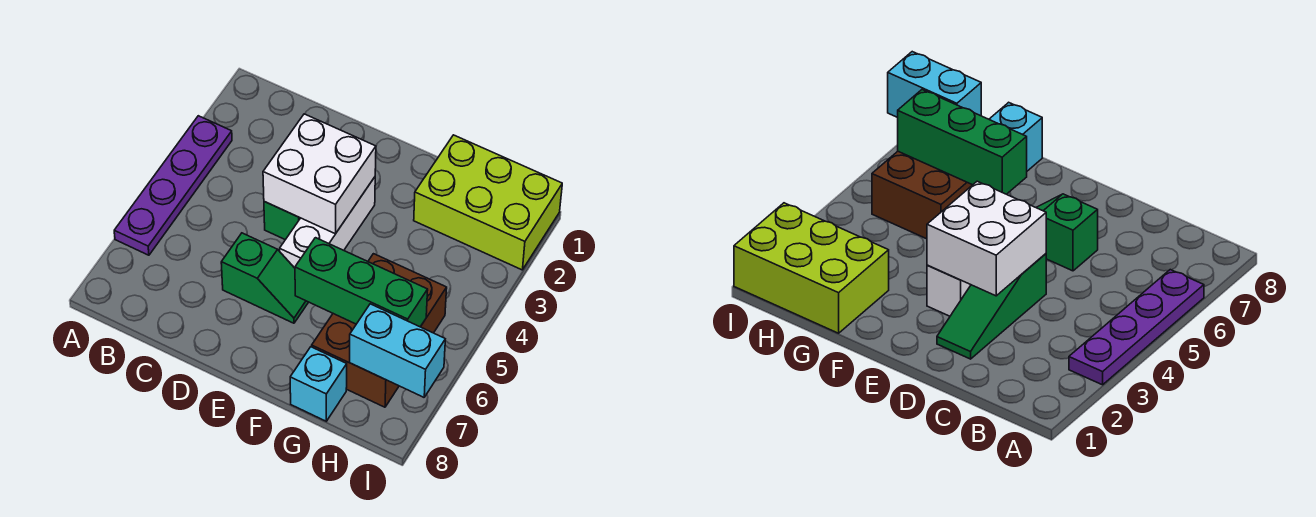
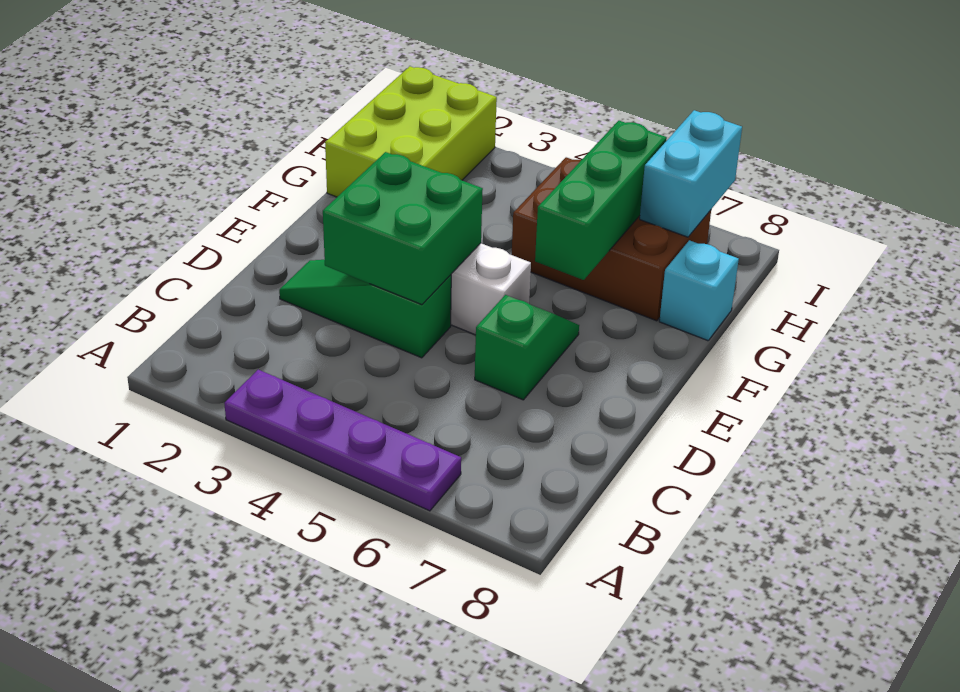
white 2x2 brick [263,114,376,234] -> green 2x2 brick [323,152,483,305]

